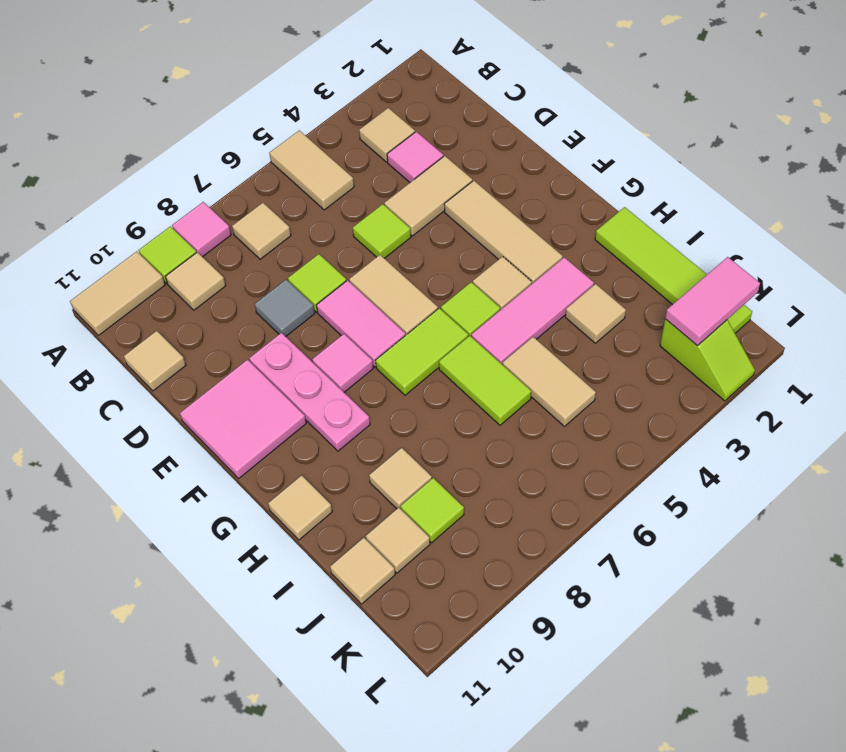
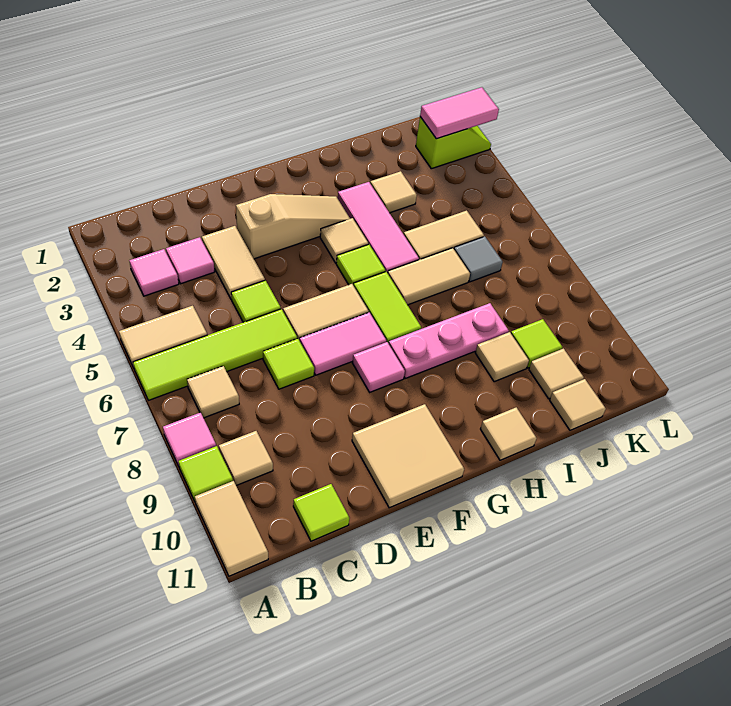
tan 1x1 tile [359,108,415,162] -> pink 1x1 tile [129,249,179,296]
tan 1x1 tile [124,331,186,391] -> lime 1x1 tile [293,484,349,541]
grey 1x1 tile [255,280,315,336] -> grey 1x1 tile moved to [454,236,503,282]
tan 1x3 tile [444,181,563,284] -> tan 1x3 slope [236,194,350,259]
pink 1x3 plate [249,333,370,451] -> pink 1x3 plate moved to [389,303,509,378]
pink 2x2 tile [180,360,306,478] -> tan 2x2 tile [352,404,464,508]
lime 1x4 tile [595,207,752,333] -> lime 1x4 tile moved to [133,309,297,400]
lime 1x2 tile [439,336,531,425] -> tan 1x2 tile [388,248,470,305]
pink 1x2 tile [665,257,760,346] -> pink 1x2 tile turned to [420,87,499,139]

